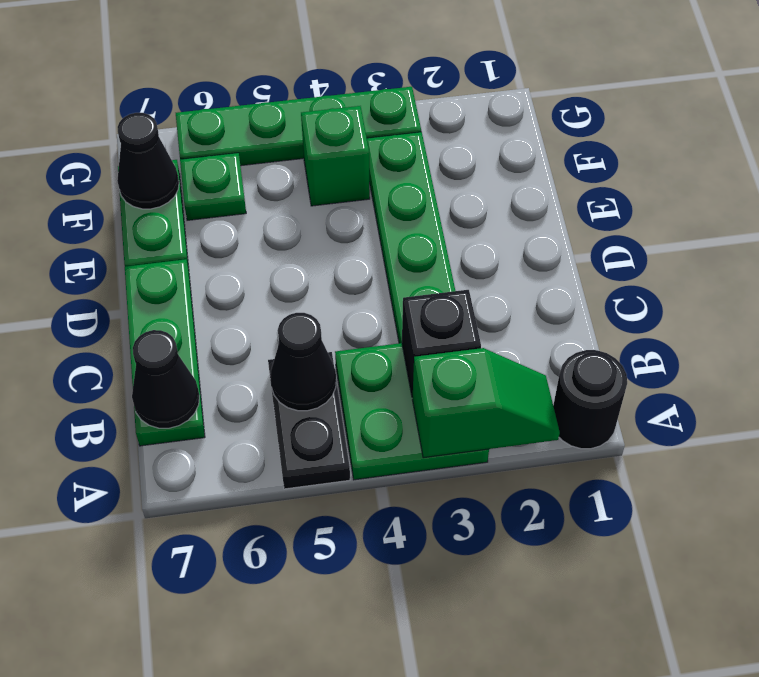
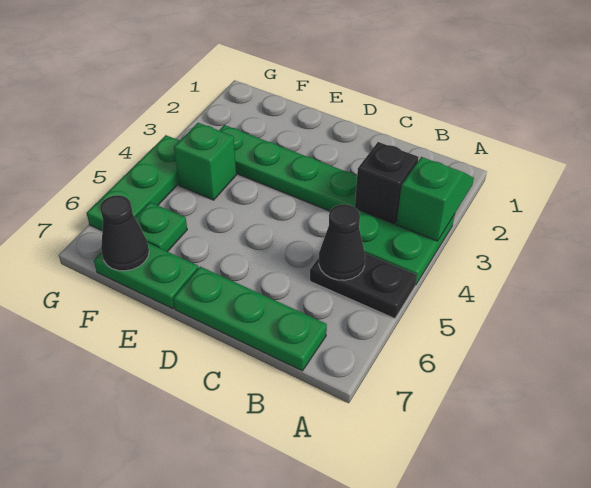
black 1x1 round brick [553,350,627,449] -> none
black 1x1 cone [132,330,199,428] -> none
green 1x4 plate [176,87,421,166] -> green 1x3 plate [87,135,180,230]

